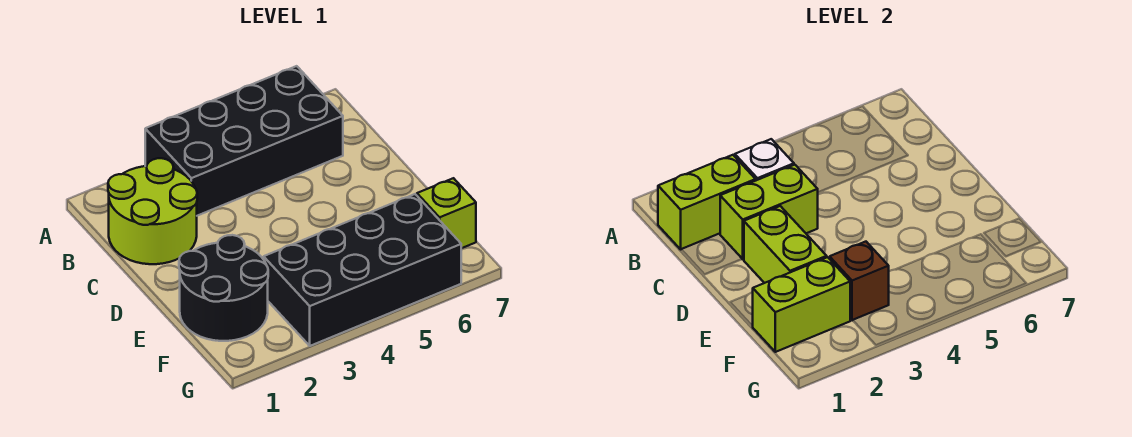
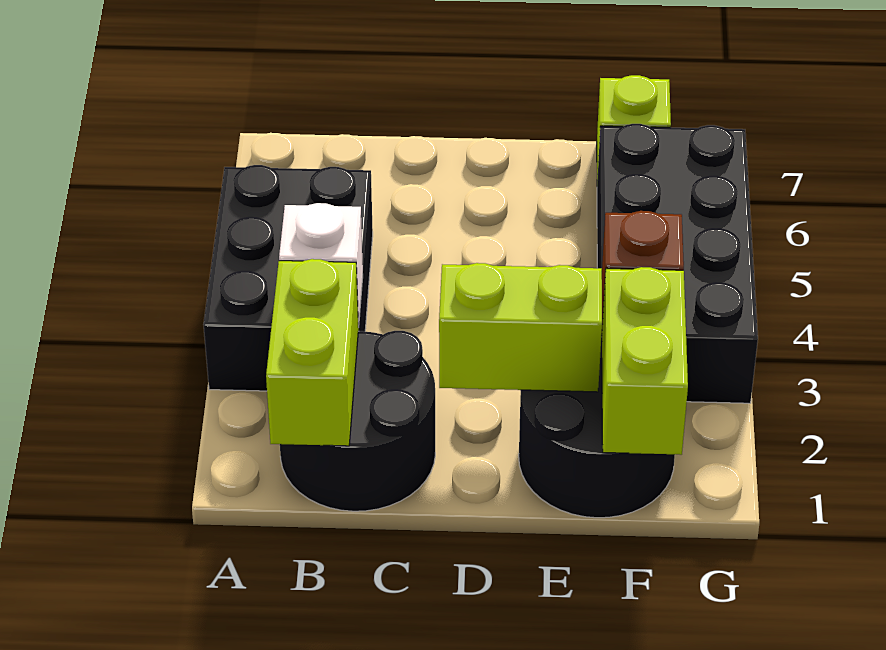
black 2x4 brick [145,66,343,216] -> black 2x3 brick [204,165,373,391]
lime 2x2 round brick [108,158,197,264] -> black 2x2 round brick [280,331,435,511]
lime 1x2 brick [720,165,818,259] -> none

